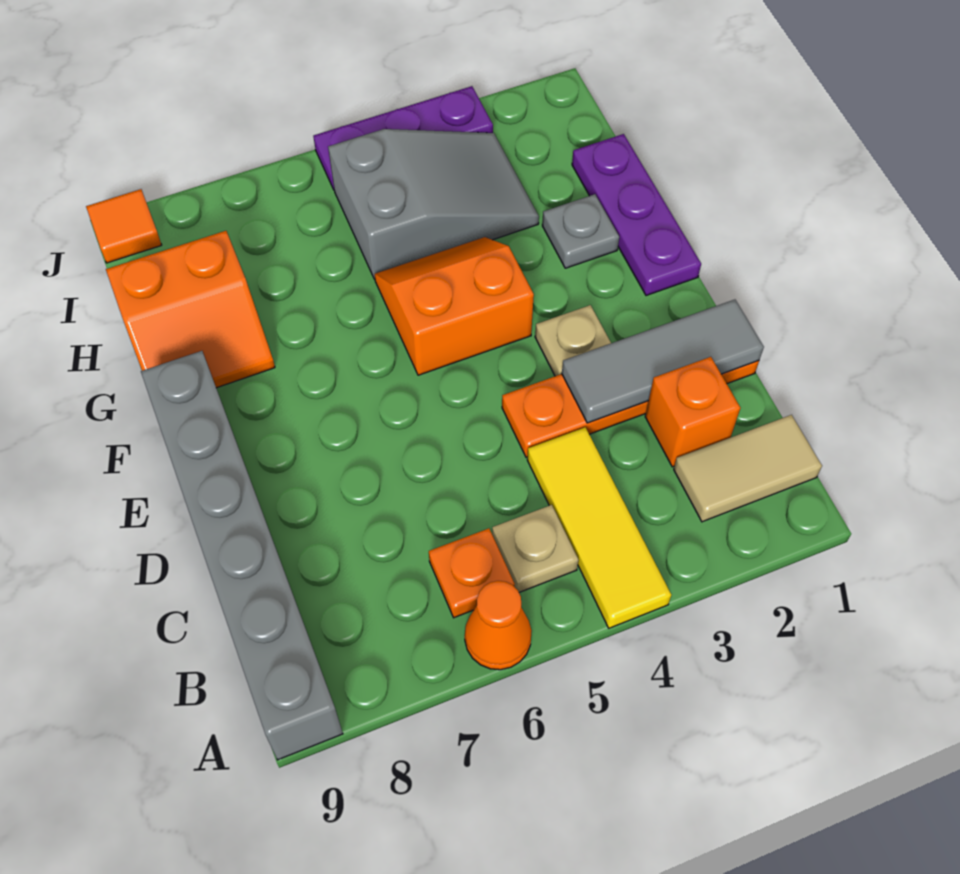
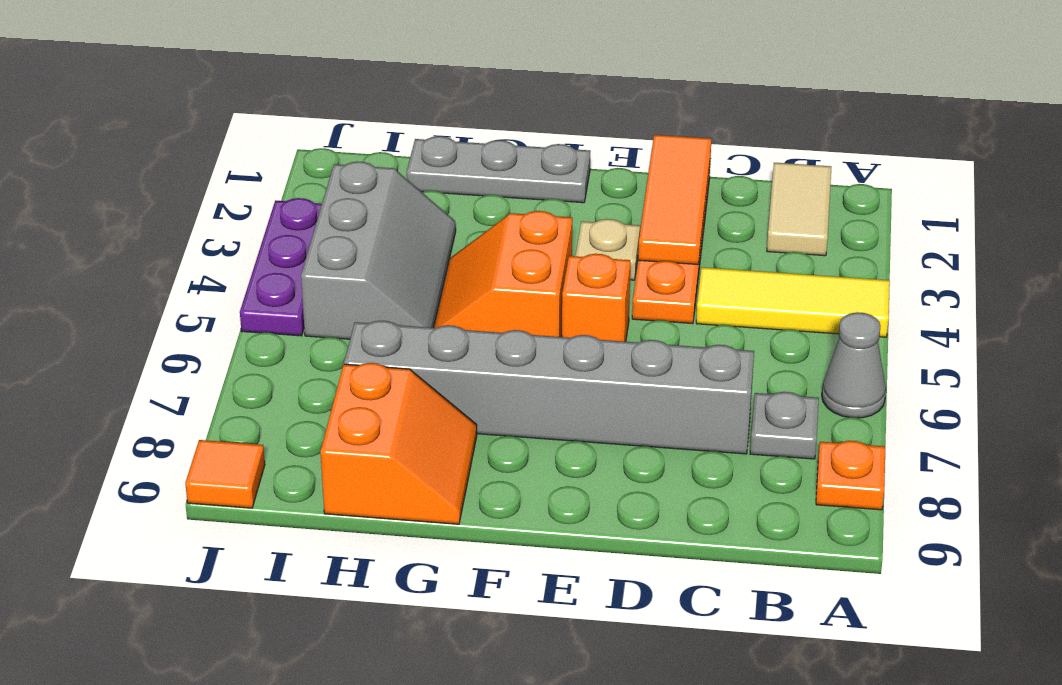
orange 1x1 cone [465,581,532,670] -> grey 1x1 cone [822,312,886,418]
grey 1x6 brick [141,351,343,760] -> grey 1x6 brick moved to [344,320,754,454]
tan 1x1 plate [492,505,578,592] -> none
orange 1x1 plate [429,529,515,618] -> orange 1x1 plate moved to [816,441,885,510]
orange 1x1 brick [645,357,740,467] -> orange 1x1 brick moved to [562,254,631,342]
grey 1x3 tile [562,300,764,423] -> orange 1x3 tile [638,135,711,265]
purple 1x3 plate [572,134,701,296] -> grey 1x3 plate [407,136,590,203]
grey 1x1 plate [542,194,619,268] -> grey 1x1 plate moved to [750,392,819,459]
grey 2x3 slope [328,129,539,279] -> grey 2x3 slope turned to [301,162,456,339]

